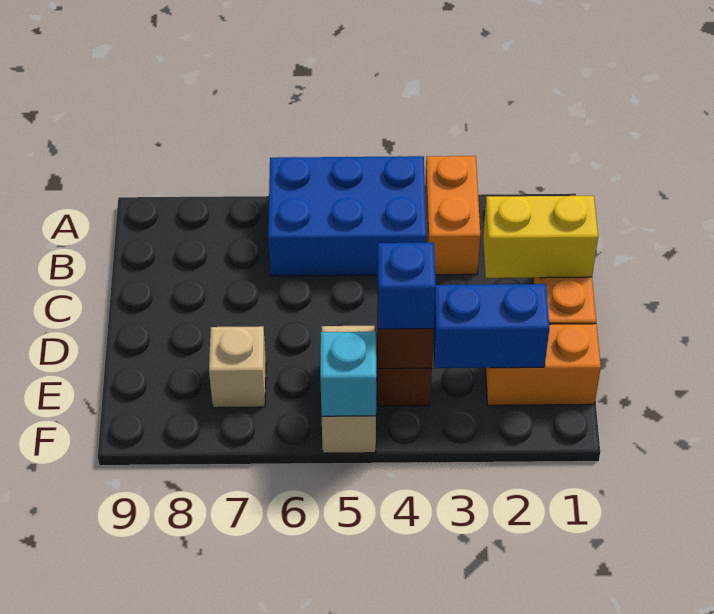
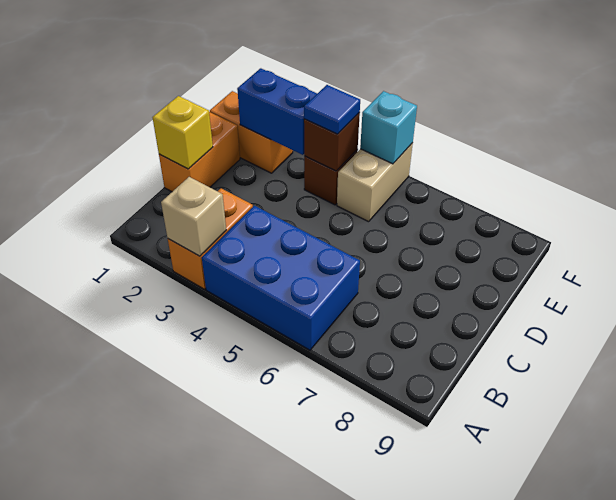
yellow 1x2 brick [483,196,598,278] -> yellow 1x1 brick [152,96,213,169]
blue 1x1 brick [378,243,436,329] -> blue 1x1 tile [304,85,360,134]
tan 1x1 brick [209,326,266,408] -> tan 1x1 brick moved to [161,177,226,256]

